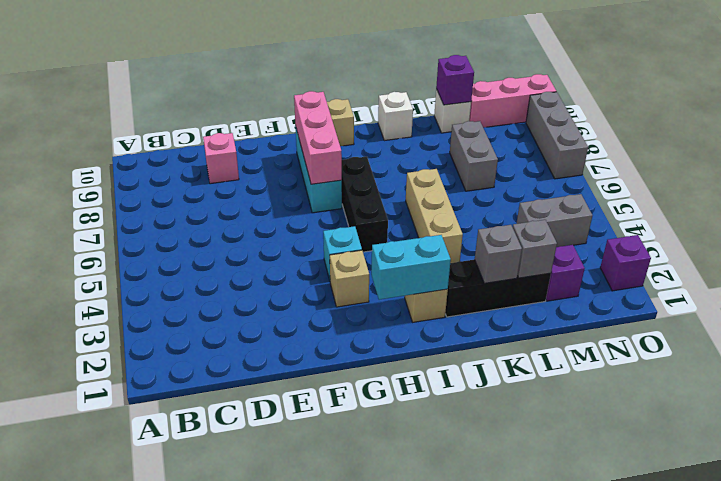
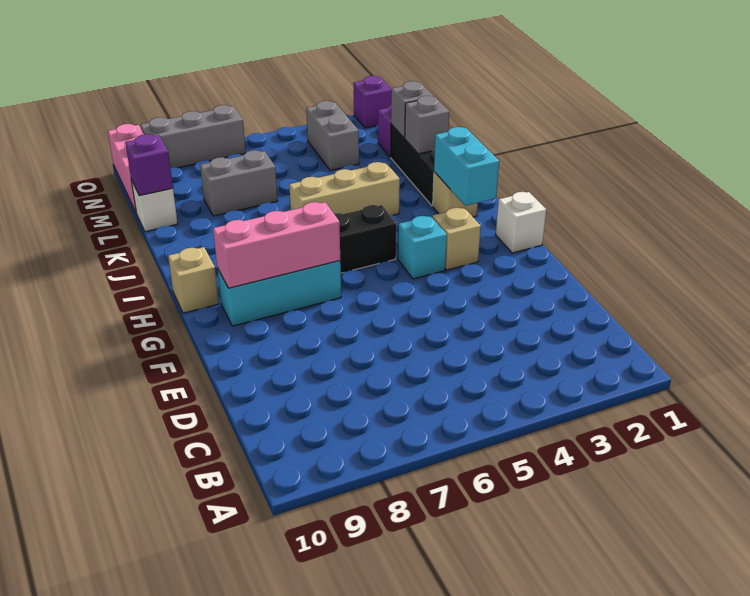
pink 1x1 brick [203,133,239,184] -> none
white 1x1 brick [378,92,413,141] -> white 1x1 brick moved to [496,192,546,253]

